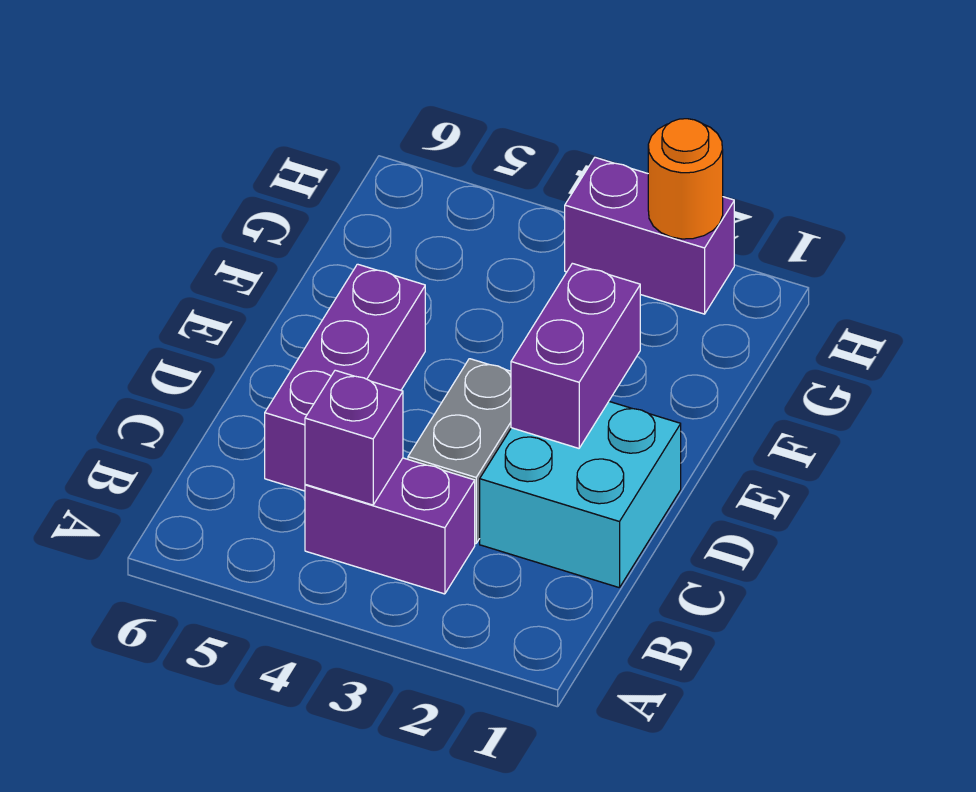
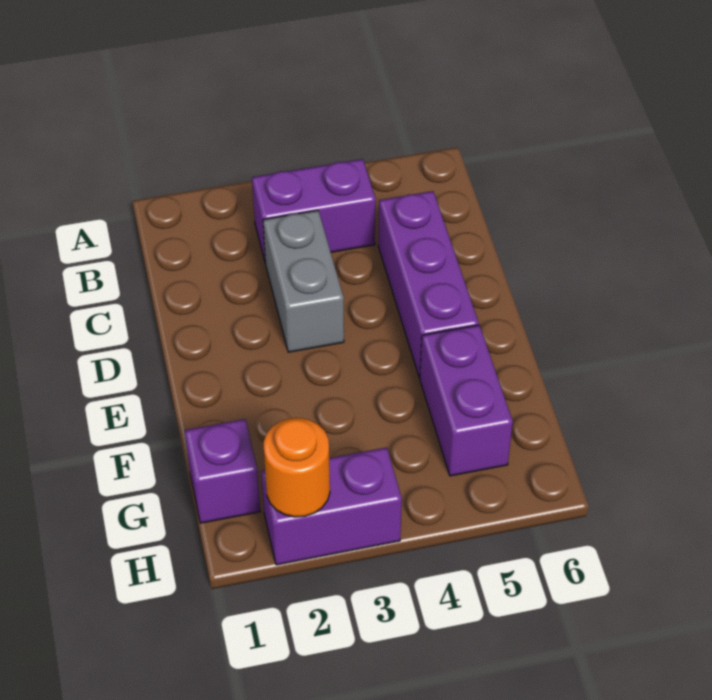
purple 1x1 brick [305,370,403,505] -> purple 1x1 brick moved to [185,419,260,523]
cyan 2x2 brick [480,402,681,588] -> none
purple 1x2 brick [511,263,640,448] -> purple 1x2 brick moved to [420,325,513,476]

